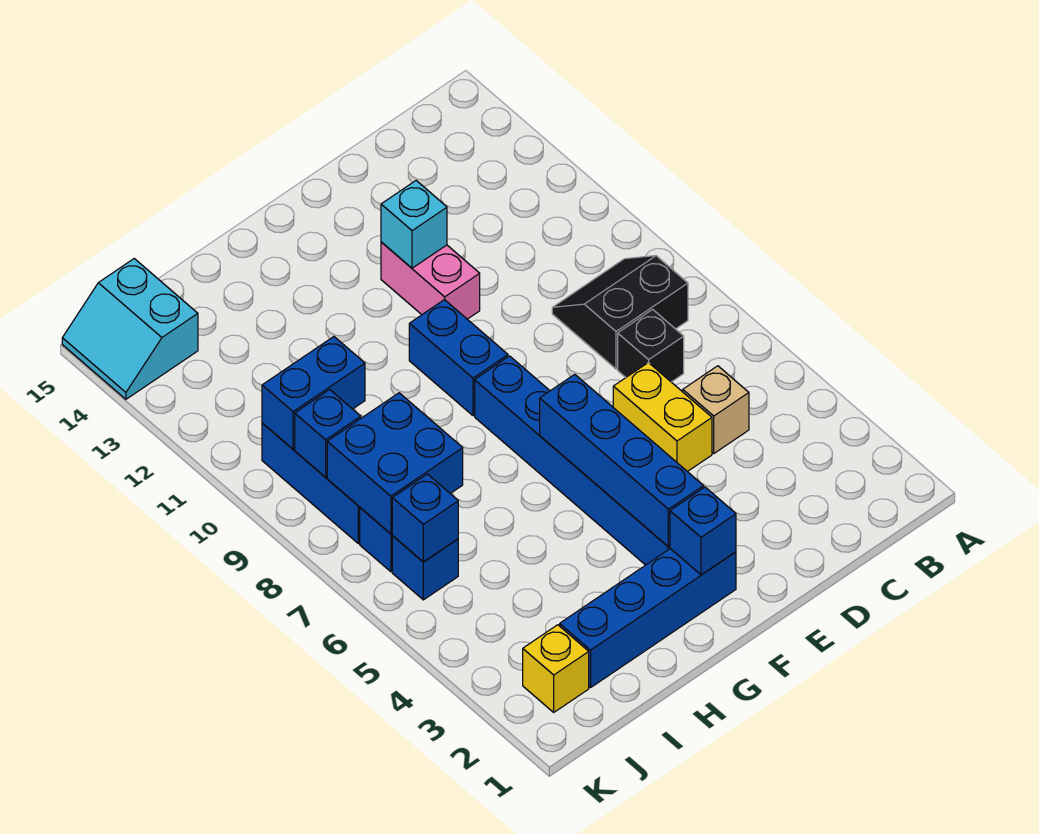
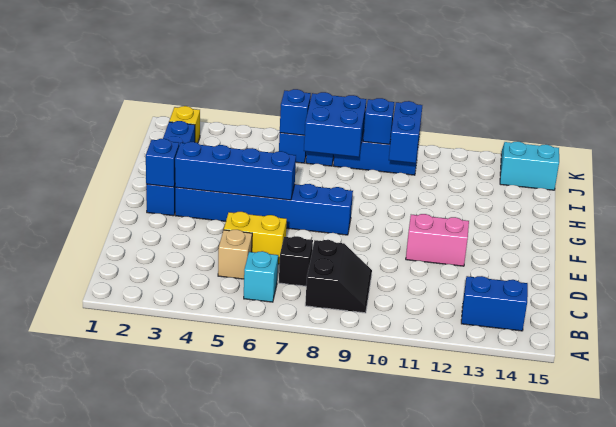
cyan 1x1 brick [381,181,447,268] -> cyan 1x1 brick moved to [244,251,278,302]
blue 1x2 brick [409,300,508,416] -> blue 1x2 brick moved to [461,276,528,331]

